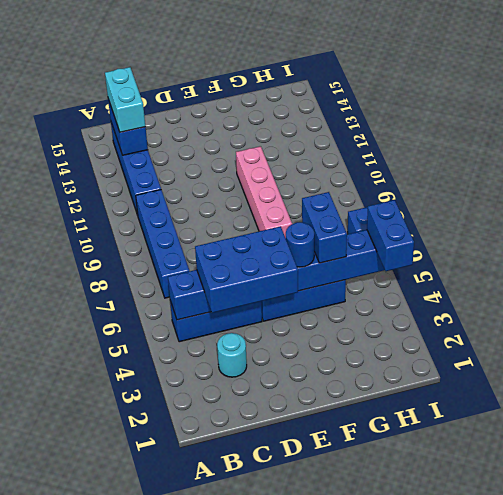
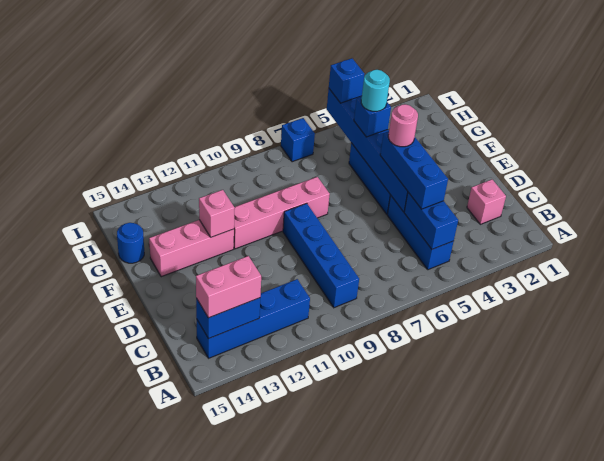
blue 1x4 brick [136,190,189,298] -> blue 1x4 brick turned to [283,203,359,308]
cyan 1x2 brick [105,67,145,132] -> pink 1x2 brick [196,256,261,318]
none -> pink 1x1 brick [467,180,506,224]
cyan 1x1 round brick [217,333,247,377] -> cyan 1x1 round brick moved to [361,70,390,112]
blue 2x3 brick [195,226,298,313] -> blue 1x3 brick [380,131,448,209]
none -> pink 1x1 round brick [388,104,418,147]
blue 1x1 round brick [286,222,314,267] -> blue 1x1 round brick moved to [117,223,144,263]
none -> pink 1x3 brick [149,220,234,277]
none -> pink 1x1 brick [199,190,235,237]
blue 1x2 brick [302,192,347,263] -> blue 1x1 brick [354,97,391,137]
blue 1x2 brick [367,200,414,271] -> blue 1x1 brick [329,58,364,103]

